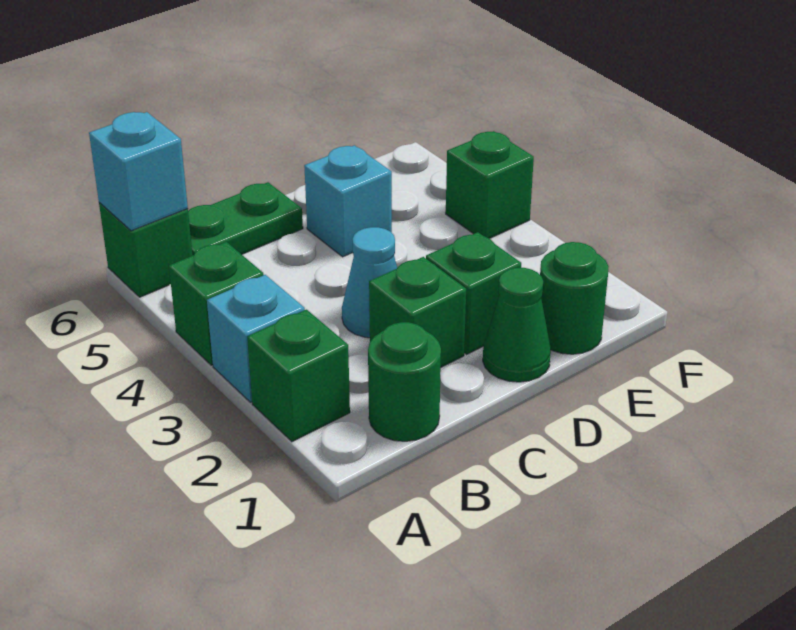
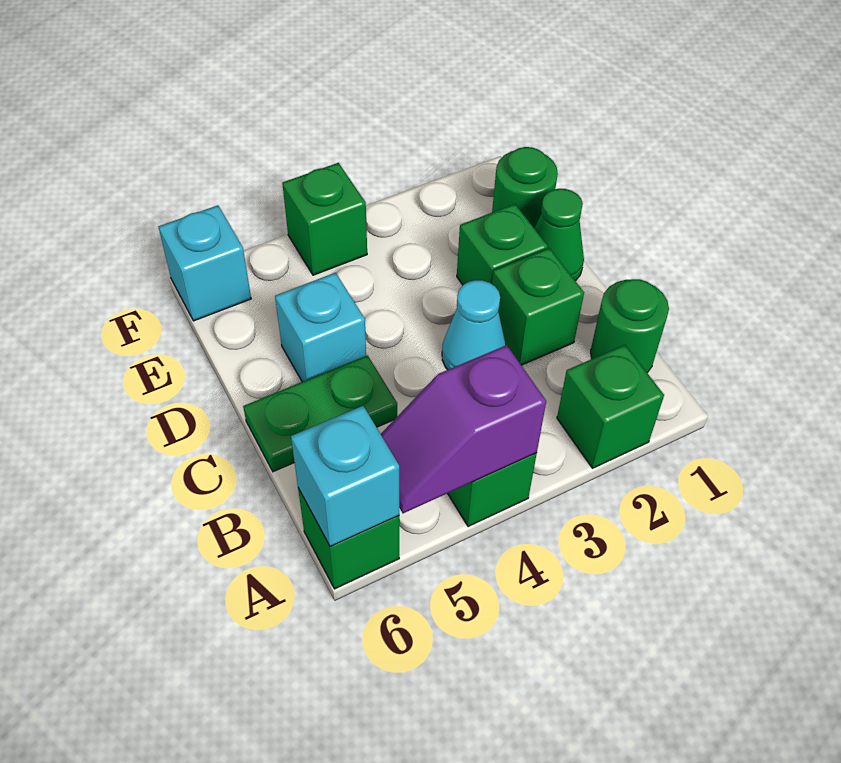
cyan 1x1 brick [207,275,305,402] -> cyan 1x1 brick moved to [159,205,251,321]
none -> purple 1x2 slope [381,345,546,513]
green 1x2 plate [188,182,303,255] -> green 1x2 plate turned to [243,355,397,472]

